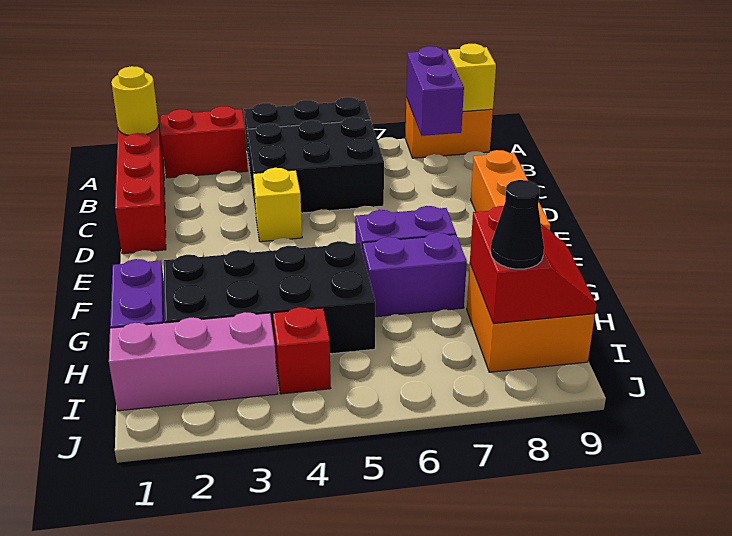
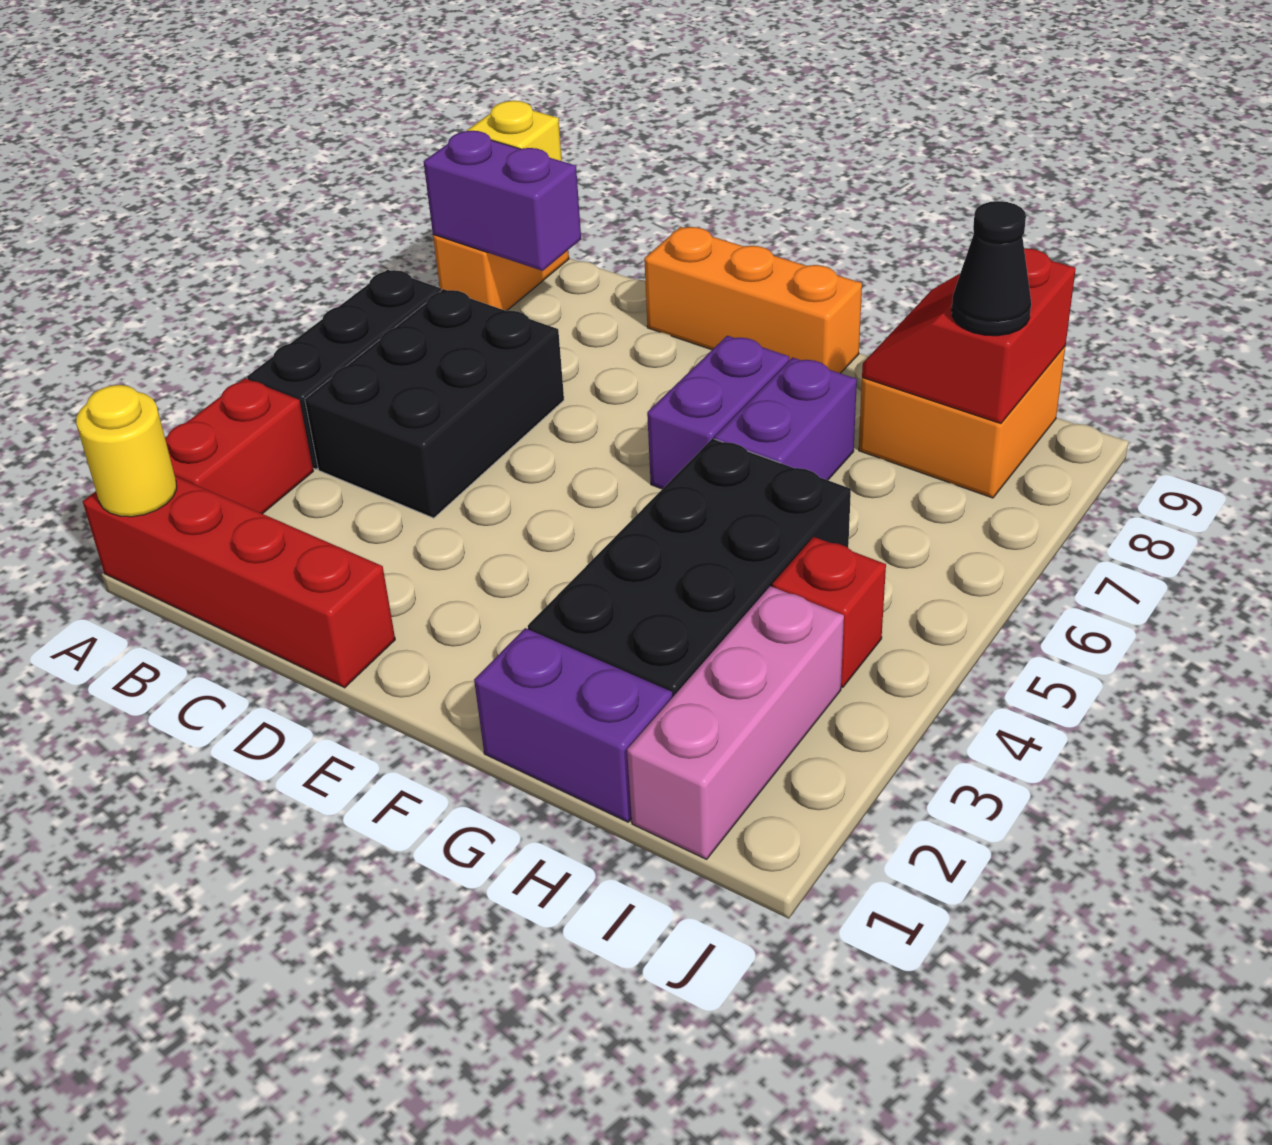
yellow 1x1 brick [253,168,302,242] -> none
red 2x2 slope [470,206,596,324] -> red 2x2 slope turned to [862,248,1076,424]

